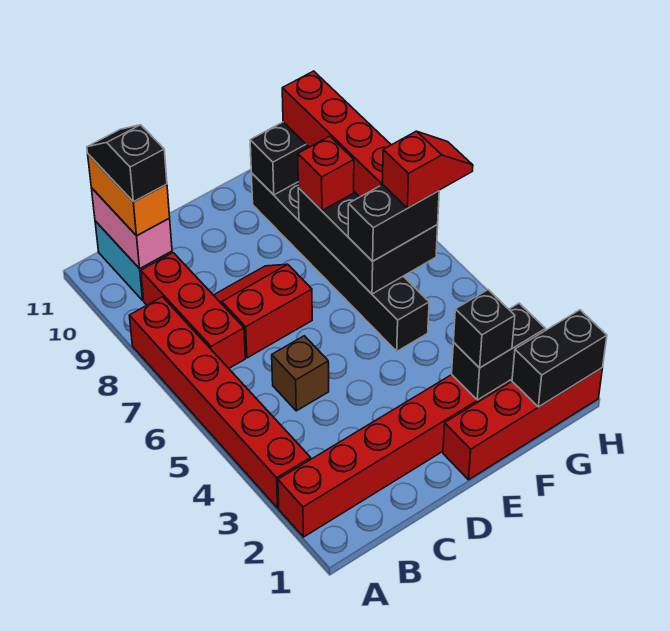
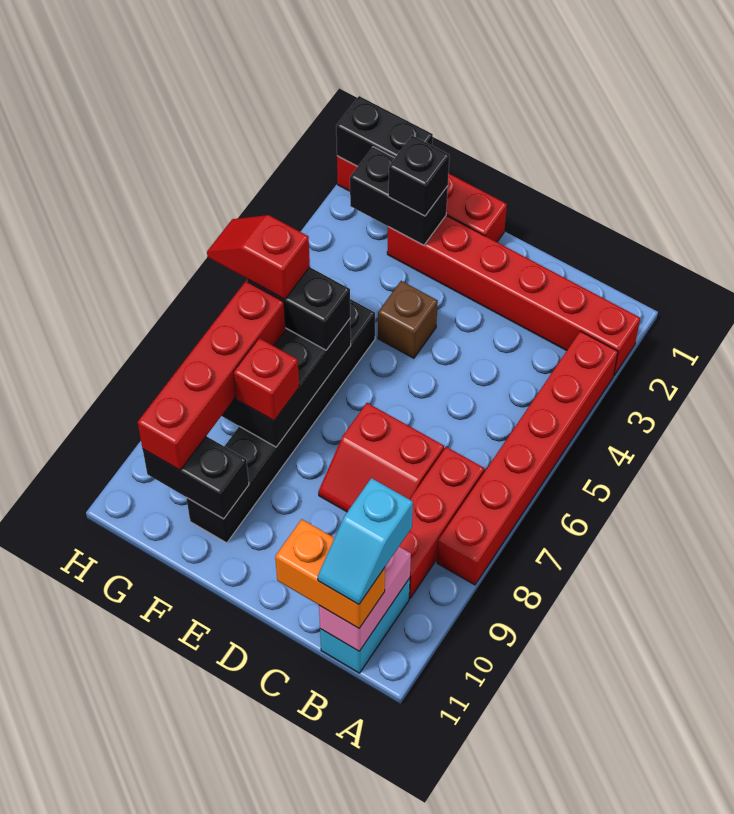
orange 1x2 brick [88,154,170,236] -> orange 1x2 brick turned to [275,519,385,628]
black 1x2 slope [87,125,167,202] -> cyan 1x2 slope [318,478,413,604]
brown 1x1 brick [272,336,329,411] -> brown 1x1 brick moved to [378,281,438,358]

